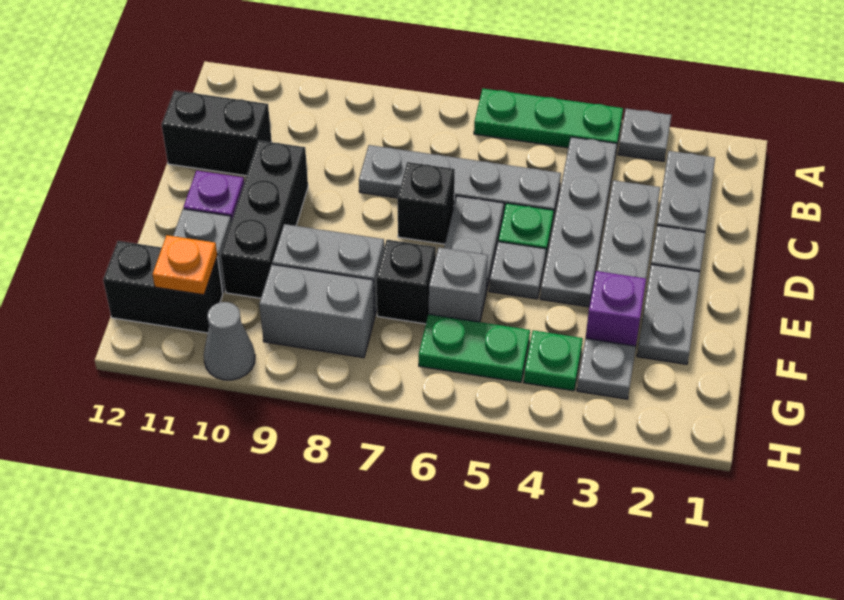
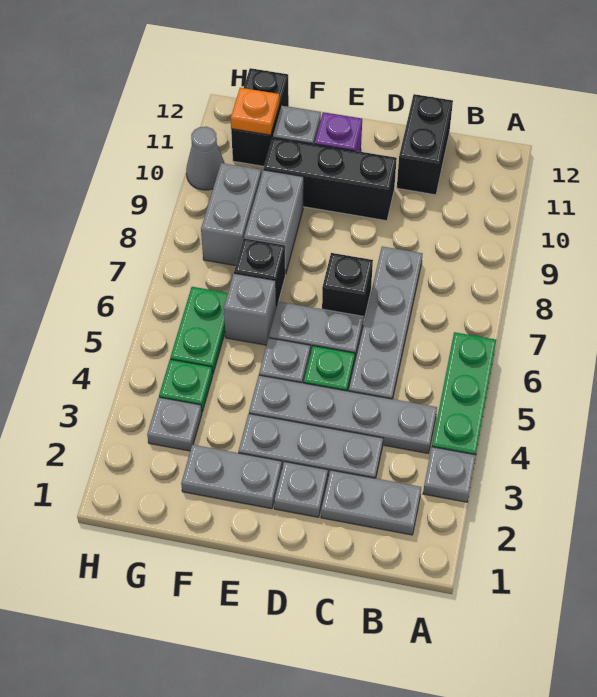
purple 1x1 brick [586,271,646,346] -> none

